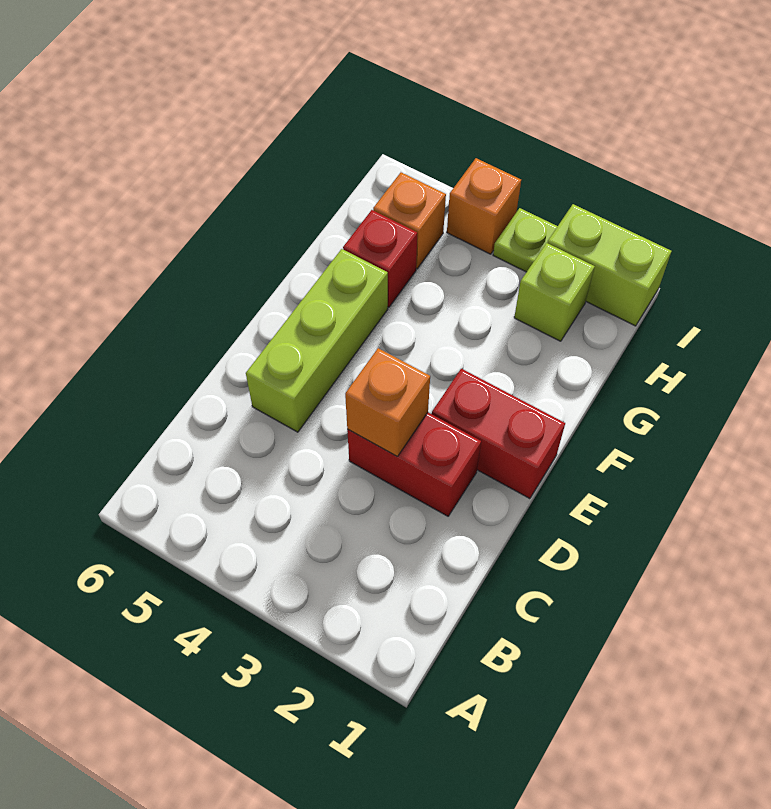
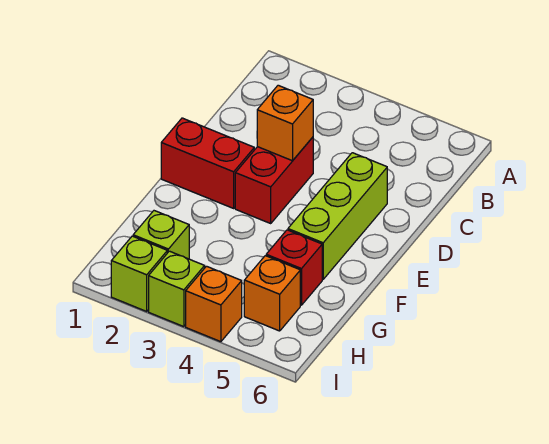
red 1x2 brick [347,413,481,516] -> red 1x2 brick turned to [235,137,313,223]
lime 1x2 brick [547,204,671,326] -> lime 1x1 brick [111,236,167,311]
lime 1x1 plate [493,208,558,272] -> lime 1x1 brick [149,251,205,327]

